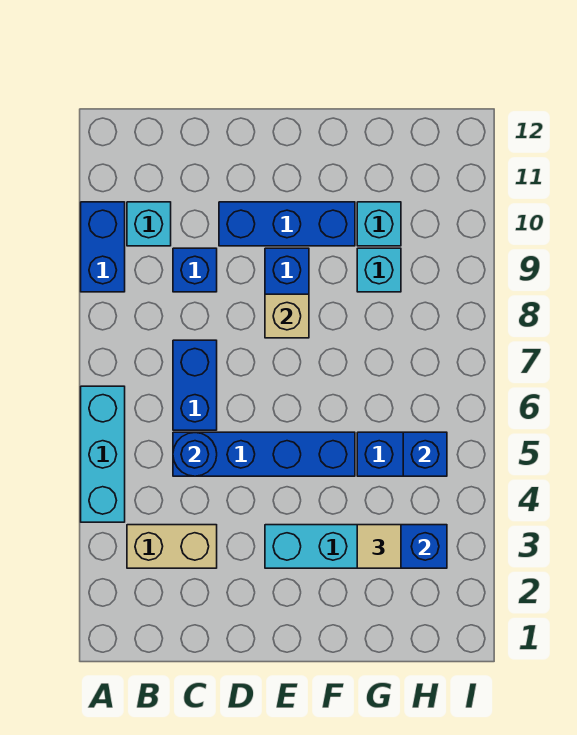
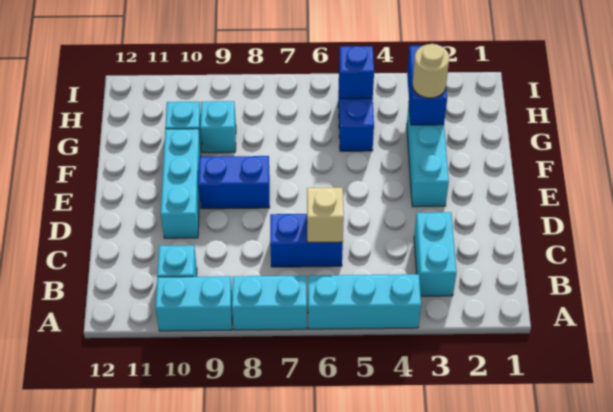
none -> cyan 1x2 brick [232,276,307,330]
blue 1x2 brick [81,202,125,292] -> cyan 1x2 brick [156,276,232,331]
tan 1x2 brick [127,525,217,568] -> cyan 1x2 brick [414,212,457,296]
blue 1x4 brick [173,432,355,476] -> none
blue 1x1 round brick [173,432,217,476] -> none
blue 1x1 brick [173,248,217,292] -> none
blue 1x3 brick [219,202,355,246] -> cyan 1x3 brick [161,129,201,238]
tan 1x1 brick [265,294,309,338] -> tan 1x1 brick moved to [307,188,344,243]
tan 1x1 tile [357,525,401,568] -> tan 1x1 round brick [412,44,449,98]

